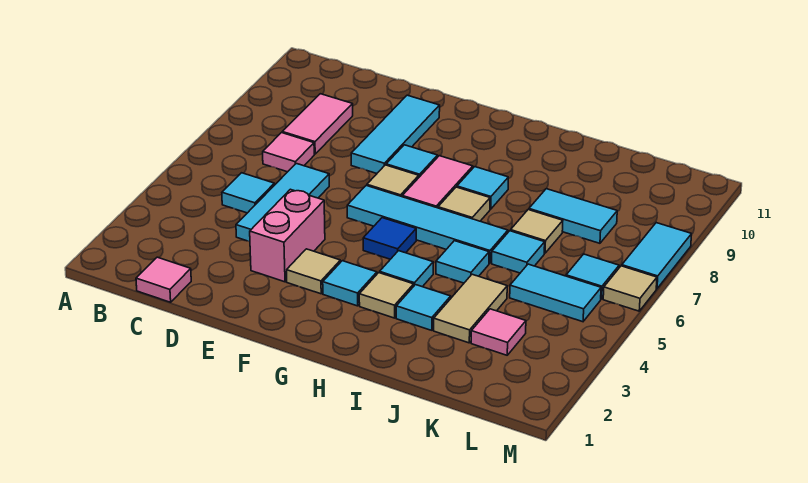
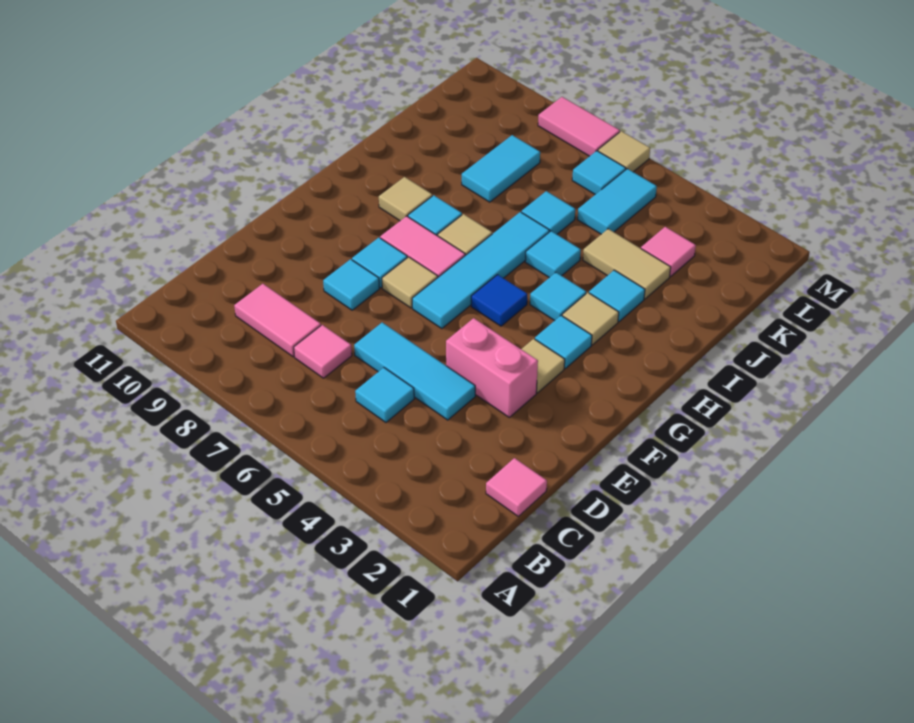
cyan 1x3 tile [351,95,440,173] -> cyan 1x1 tile [323,259,379,310]
tan 1x1 tile [511,210,563,253] -> tan 1x1 tile moved to [379,177,432,221]
cyan 1x2 tile [622,223,692,289] -> pink 1x2 tile [538,97,620,156]

